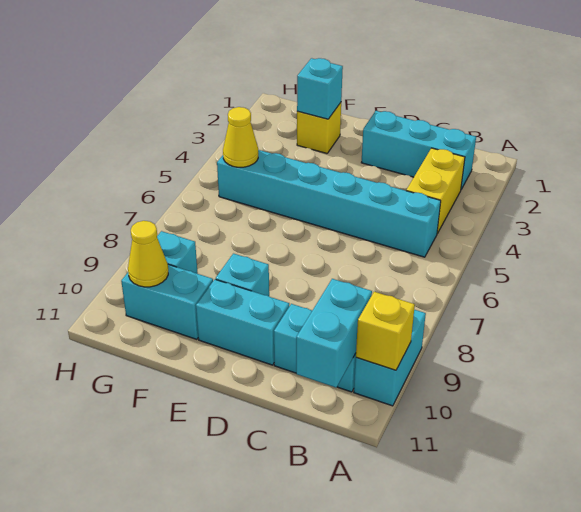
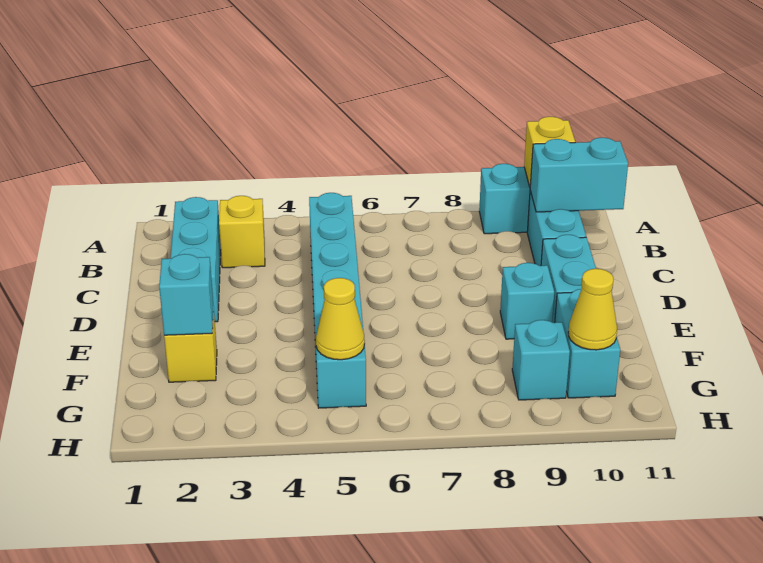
yellow 1x2 brick [406,148,465,234] -> yellow 1x1 brick [219,196,265,268]

